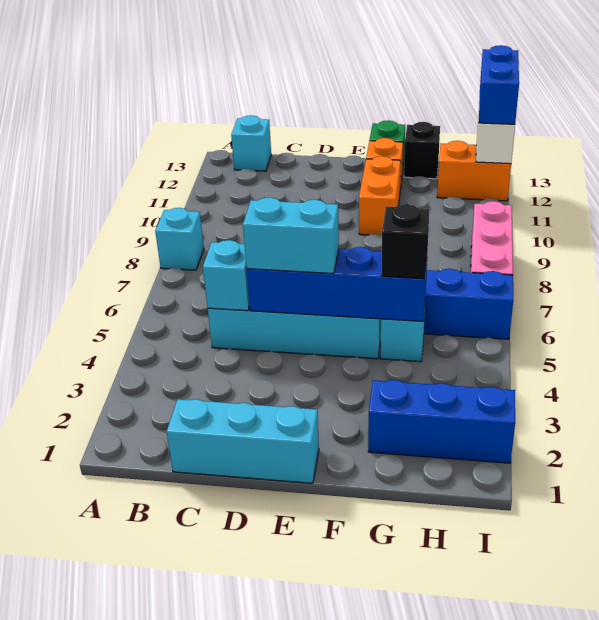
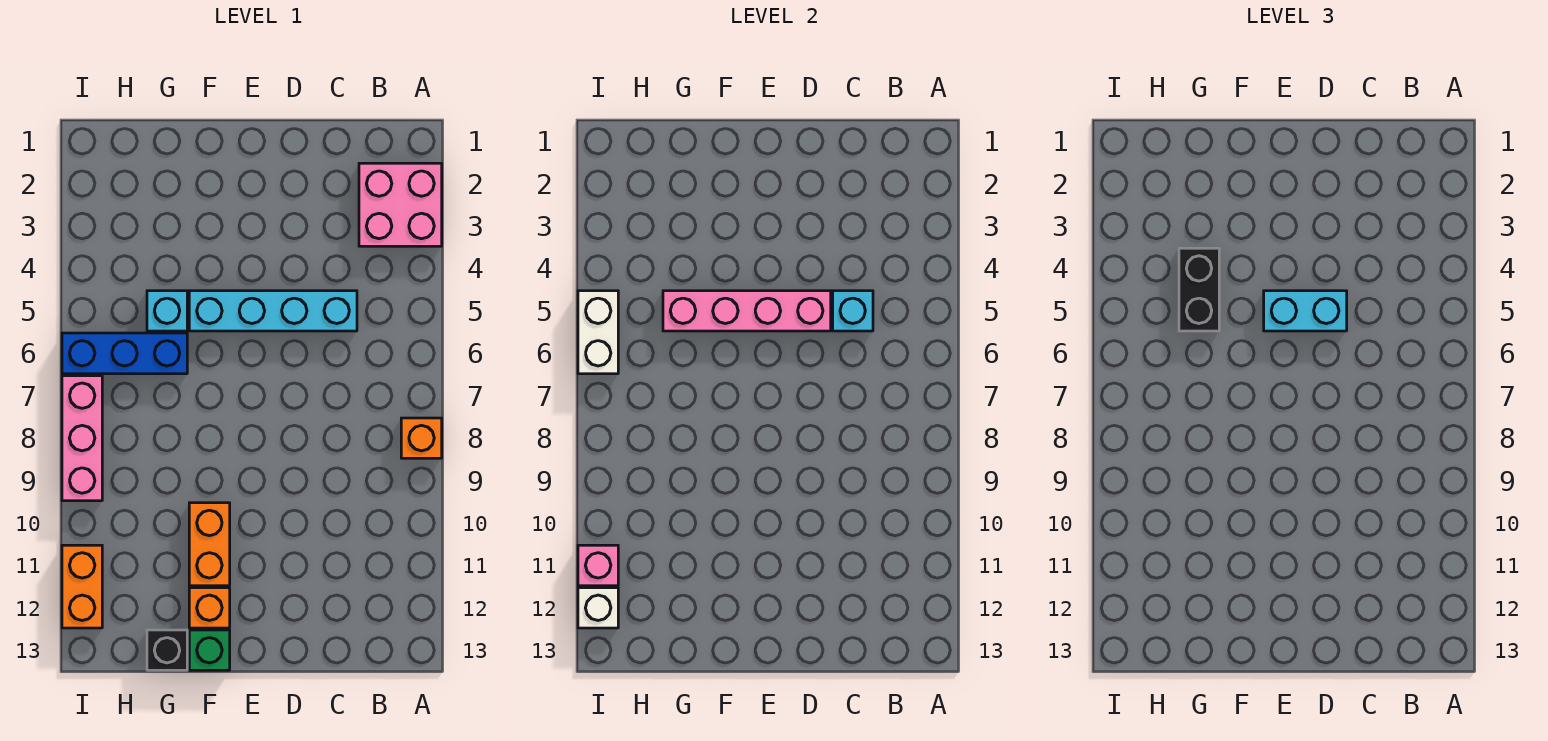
none -> pink 2x2 brick [359,163,442,246]
cyan 1x1 brick [155,208,204,270] -> orange 1x1 brick [401,418,442,458]
cyan 1x1 brick [231,115,271,171] -> none
cyan 1x3 brick [167,399,319,483] -> none
blue 1x4 brick [247,247,427,321] -> pink 1x4 brick [663,291,831,331]
blue 1x3 brick [368,380,515,463] -> none
black 1x1 brick [382,204,429,279] -> black 1x2 brick [1179,248,1219,331]
orange 1x2 brick [437,141,511,201] -> orange 1x2 brick turned to [62,545,102,628]
none -> white 1x2 brick [578,291,618,374]
none -> pink 1x1 brick [578,545,618,586]
blue 1x2 brick [479,45,519,124] -> none

